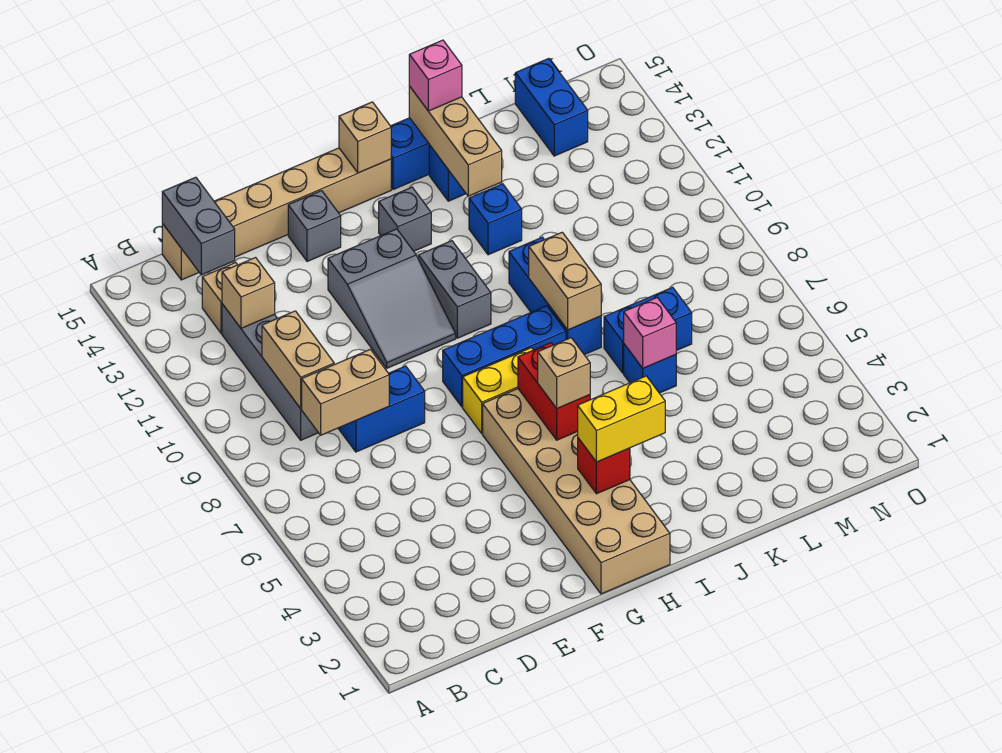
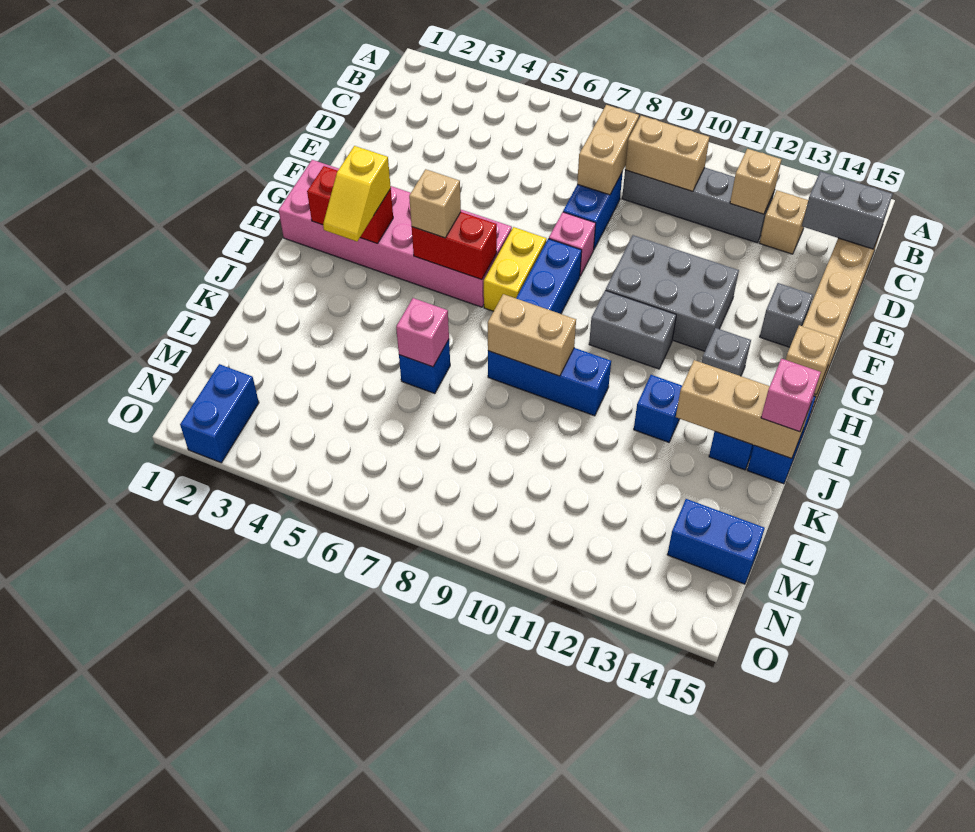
none -> pink 1x1 brick [549,212,596,276]
grey 2x3 slope [328,229,456,368] -> grey 2x3 brick [606,235,739,351]
tan 2x6 brick [483,389,670,594] -> pink 2x6 brick [279,160,512,307]
red 1x1 brick [578,438,630,494] -> red 1x2 brick [307,166,393,243]
yellow 1x2 brick [578,376,665,462] -> yellow 1x2 slope [323,146,391,241]
blue 1x2 brick [604,287,692,373] -> blue 1x2 brick moved to [180,364,259,463]

